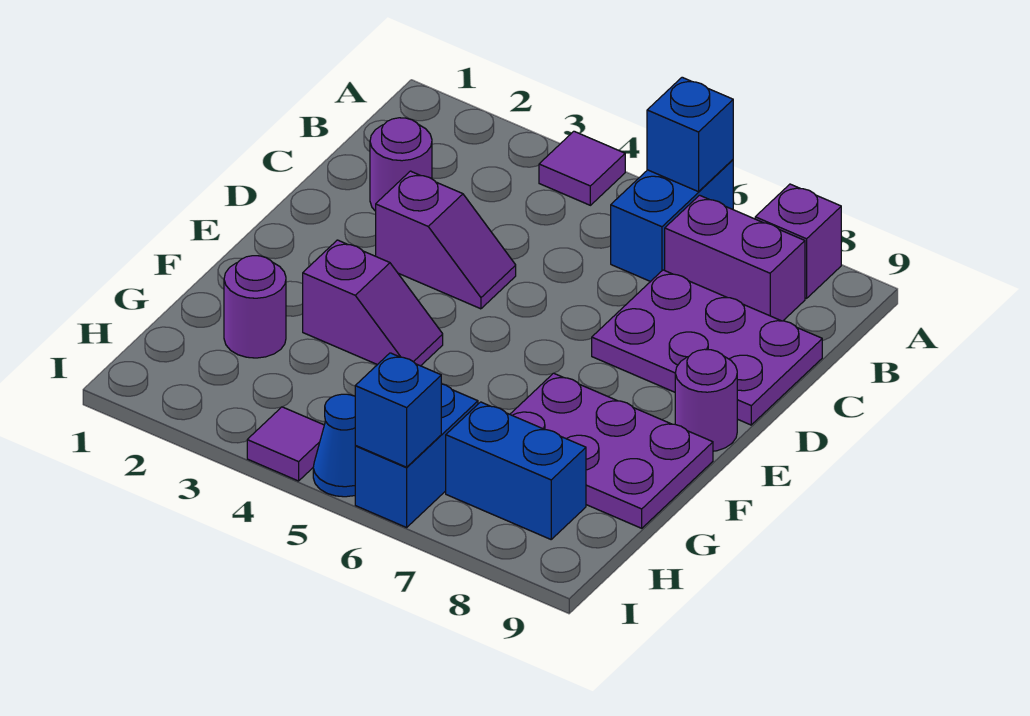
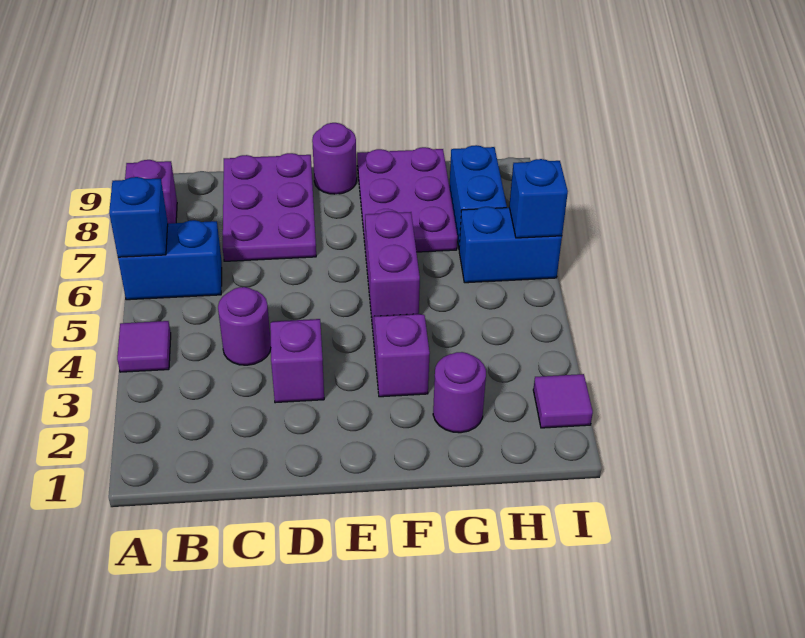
purple 1x2 brick [665,195,805,321] -> purple 1x2 brick moved to [365,211,420,318]
purple 1x1 round brick [370,118,432,211] -> purple 1x1 round brick moved to [218,287,271,365]
purple 1x1 tile [247,407,324,481] -> purple 1x1 tile moved to [533,374,593,428]
blue 1x1 cone [313,394,356,497] -> none

